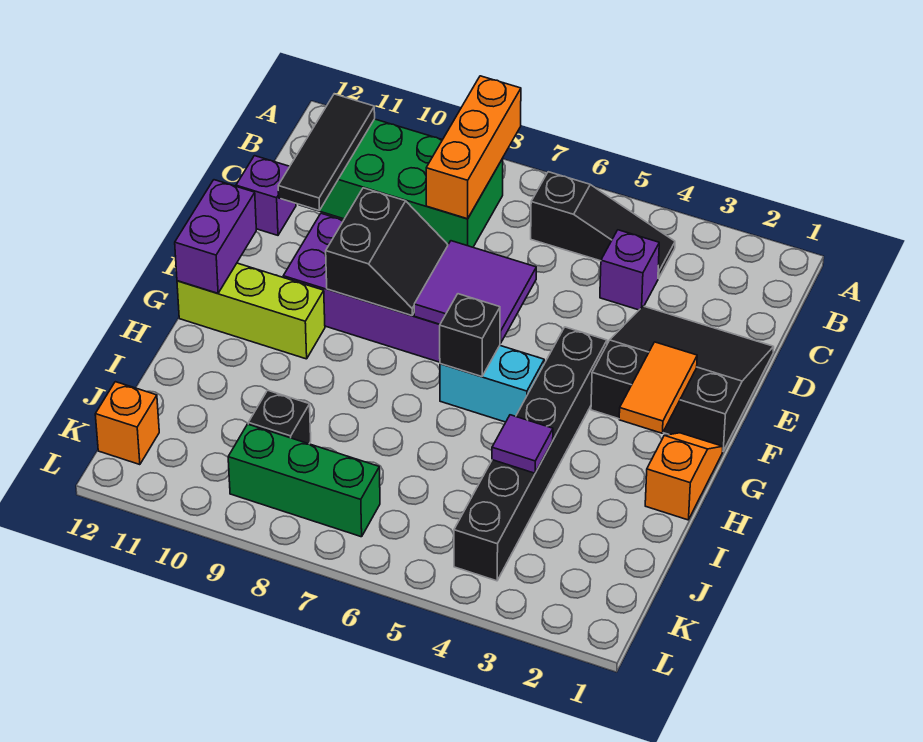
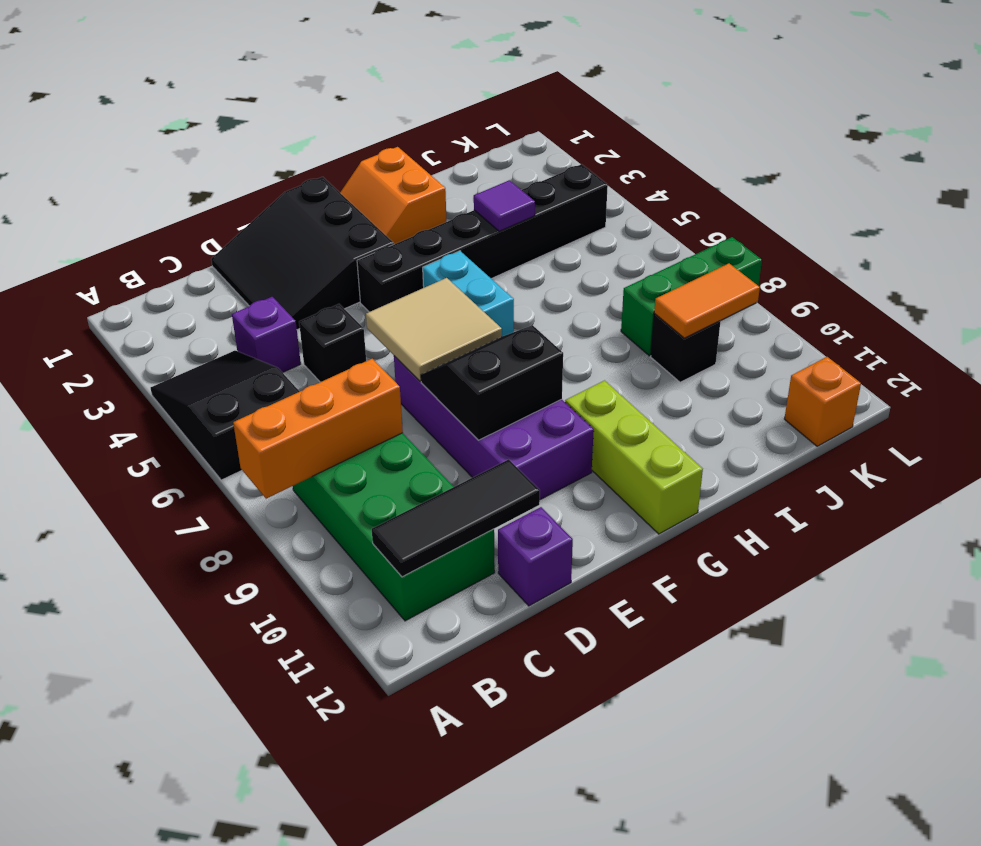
black 1x3 slope [531,172,675,279] -> black 2x3 slope [151,351,300,480]
purple 2x2 tile [414,241,536,343] -> tan 2x2 tile [366,278,502,381]
orange 1x2 tile [619,342,697,433] -> orange 1x2 tile moved to [654,263,760,338]
purple 1x2 brick [175,180,256,293] -> none
orange 1x2 slope [645,433,723,520] -> orange 2x2 slope [340,147,447,244]
black 1x1 brick [440,294,500,377] -> black 1x1 brick moved to [299,304,366,382]
green 1x3 brick [228,424,380,537] -> green 1x3 brick turned to [621,237,762,356]

